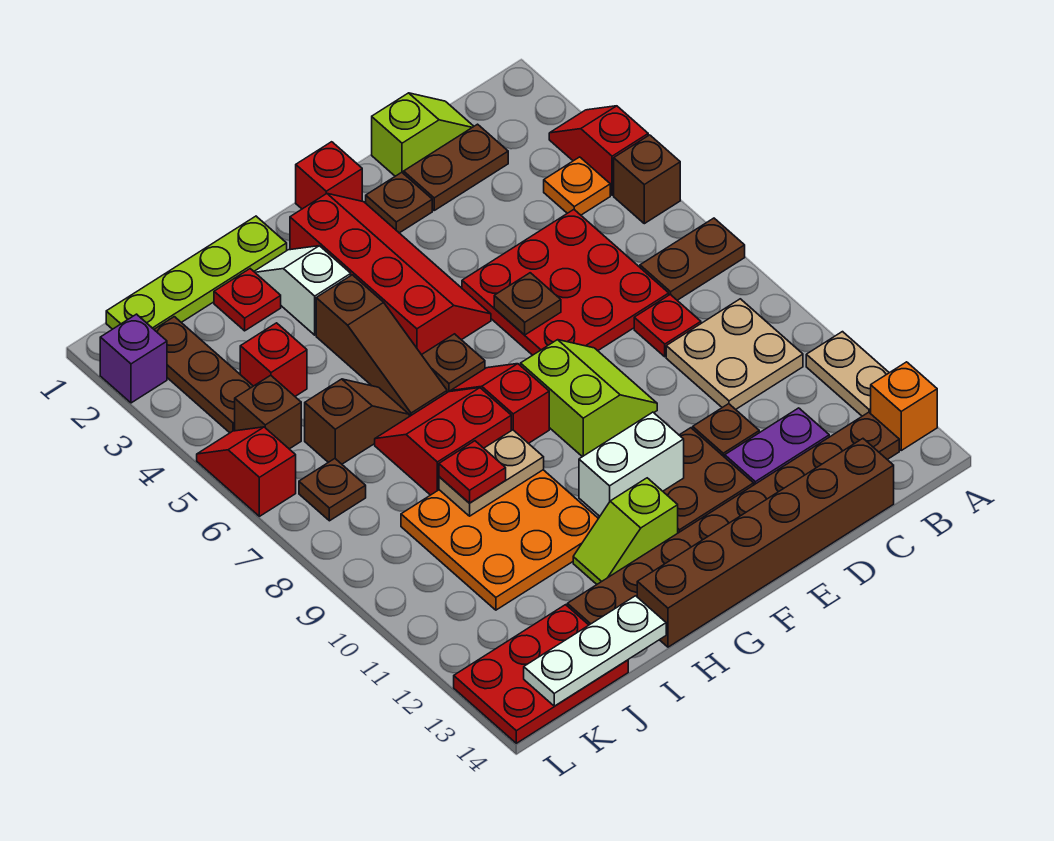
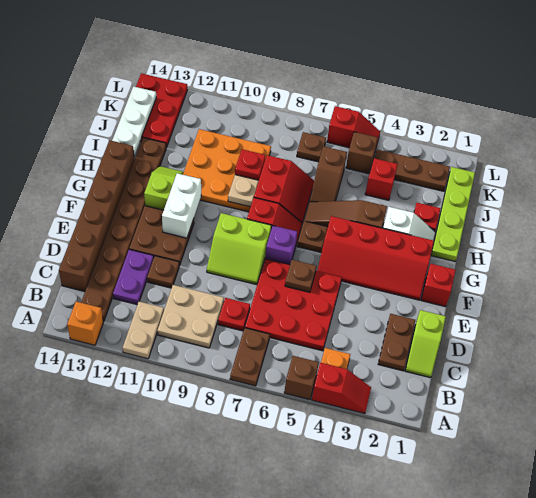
tan 1x2 plate [806,332,889,416] -> tan 1x2 plate turned to [123,301,164,359]
brown 1x1 plate [366,172,432,233] -> none
purple 1x1 brick [100,314,167,403] -> purple 1x1 brick moved to [265,226,297,264]

